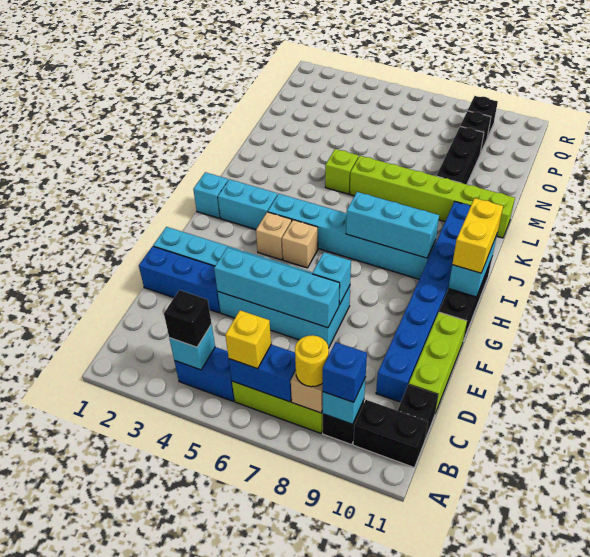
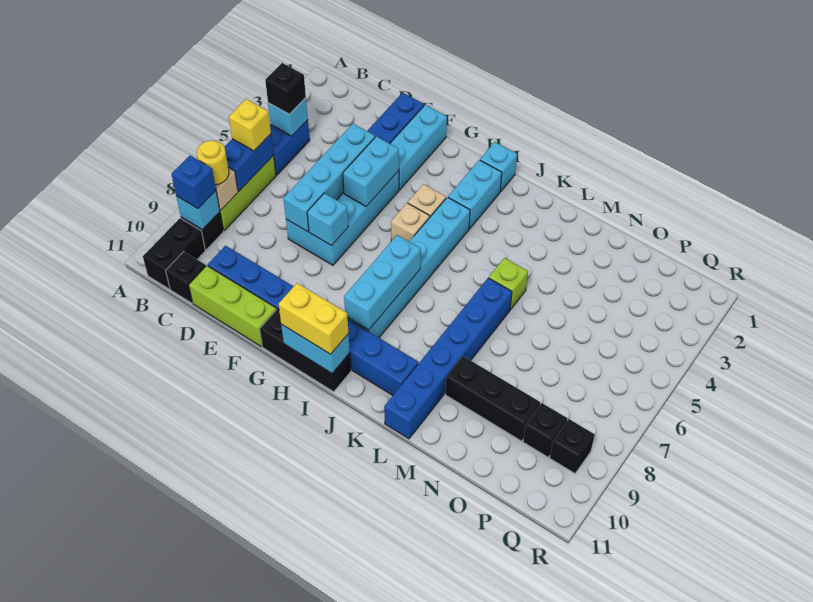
none -> cyan 1x2 brick [343,136,399,206]
lime 1x6 brick [350,156,515,238] -> blue 1x6 brick [384,278,512,439]

